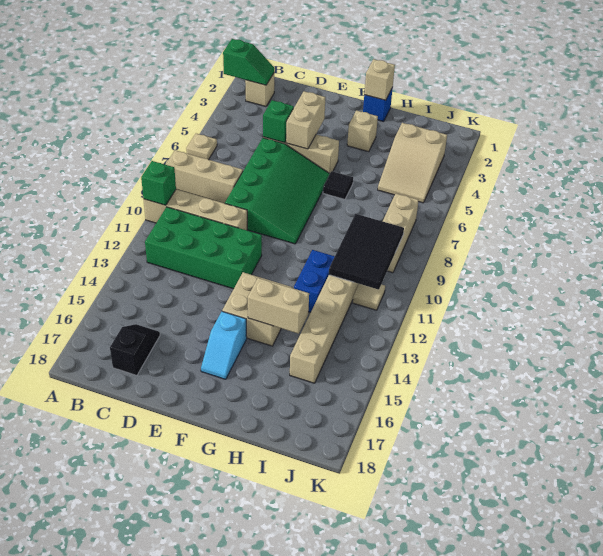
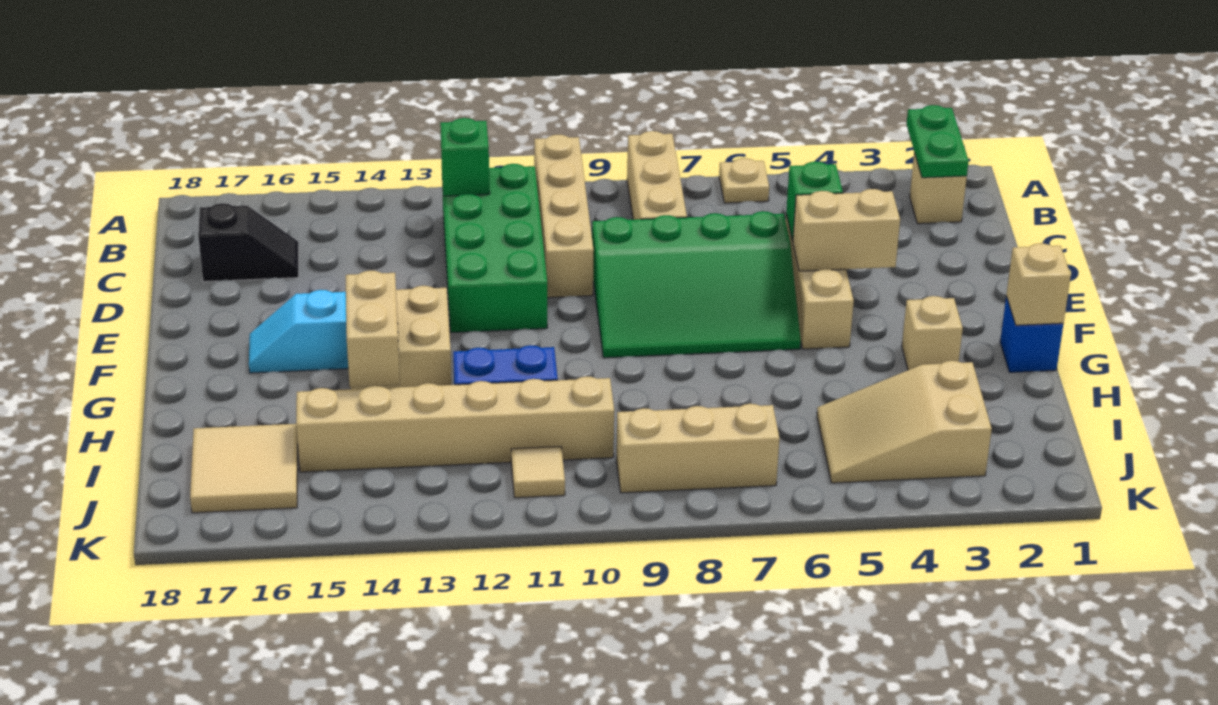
green 1x2 slope [223,39,275,85] -> green 1x2 plate [907,105,969,178]
green 1x1 brick [141,161,176,205] -> green 1x1 brick moved to [440,118,490,196]
black 1x1 tile [323,171,353,199] -> none
black 2x3 tile [329,214,404,290] -> none
none -> tan 2x2 tile [190,424,298,513]

